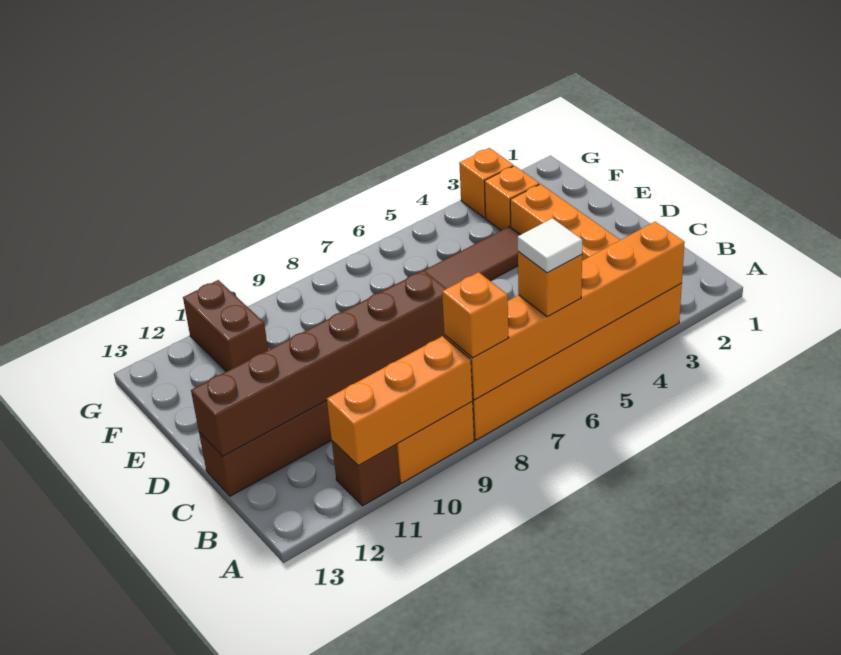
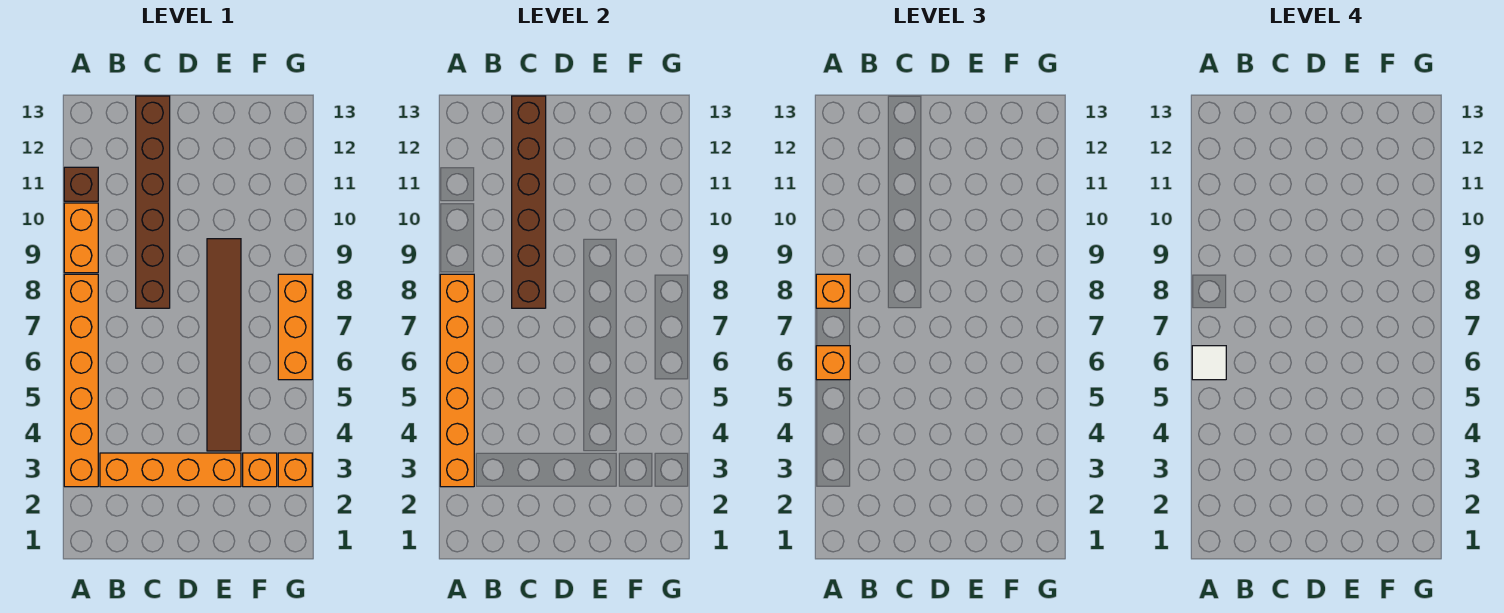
orange 1x3 brick [327,336,472,466] -> orange 1x3 brick moved to [278,274,312,380]
brown 1x2 brick [183,280,268,372] -> none

